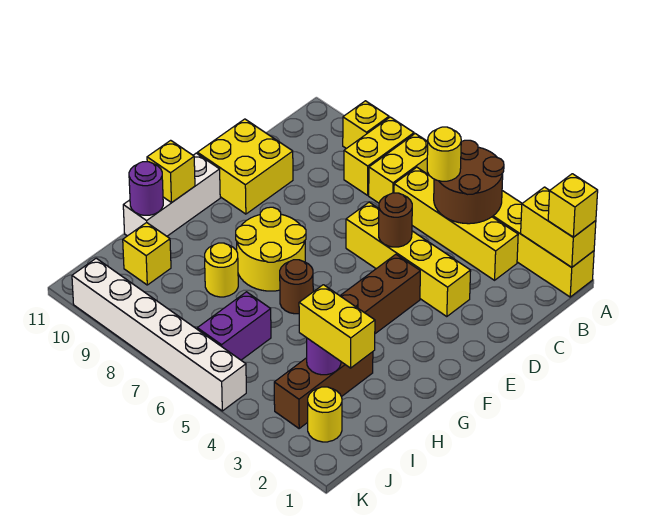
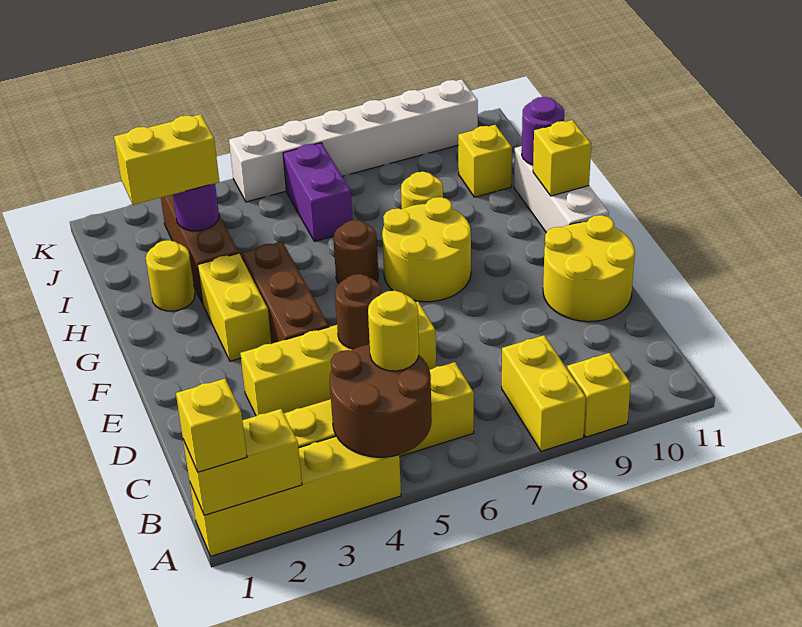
yellow 1x2 brick [369,134,429,203] -> yellow 1x2 brick moved to [198,253,271,361]
yellow 2x2 brick [197,119,293,214] -> yellow 2x2 round brick [543,215,635,322]
yellow 1x1 round brick [308,387,342,442] -> yellow 1x1 round brick moved to [146,240,195,311]

